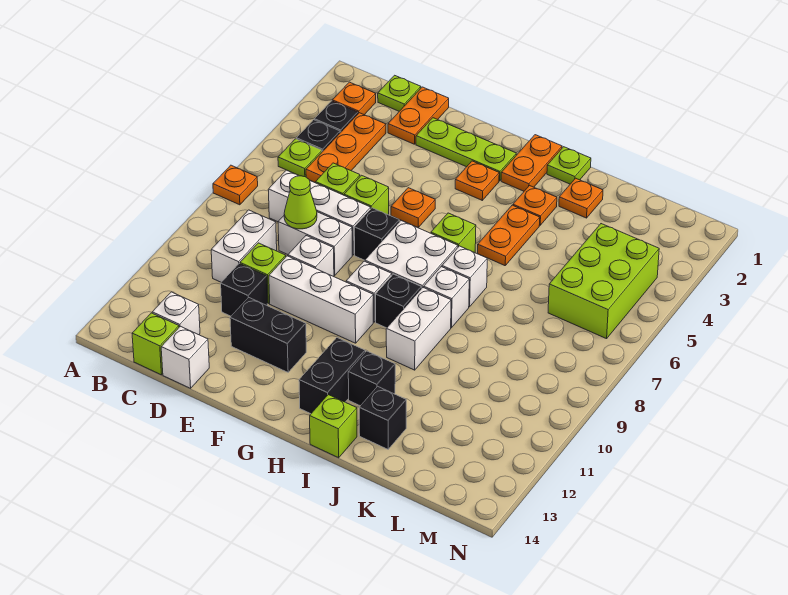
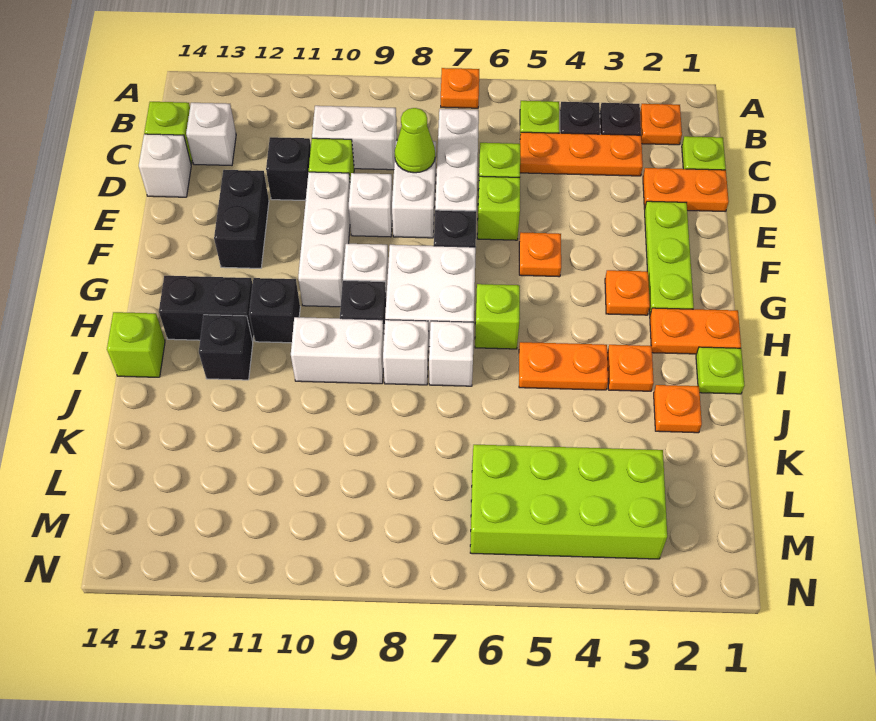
black 1x1 brick [359,386,406,449] -> black 1x1 brick moved to [249,278,300,343]
lime 2x3 brick [548,224,659,339] -> lime 2x4 brick [470,445,667,559]

